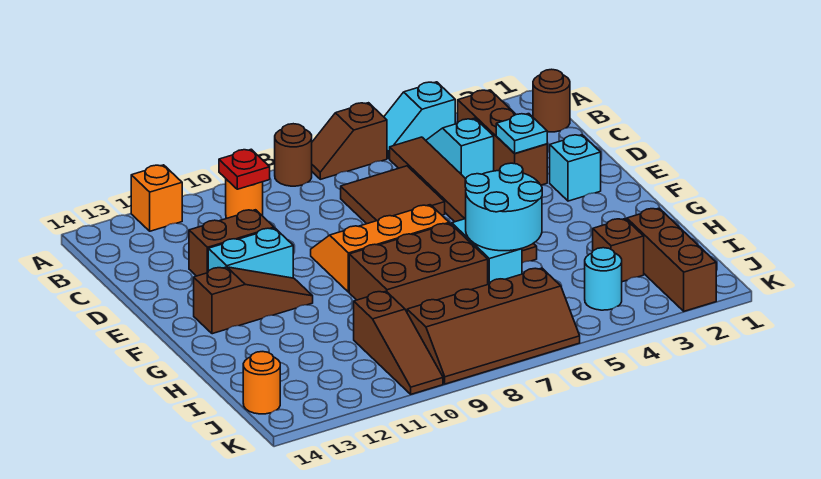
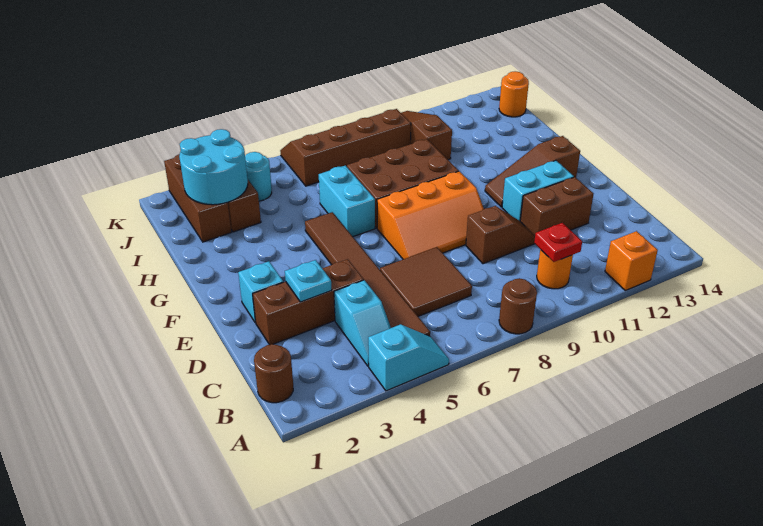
brown 1x2 slope [312,103,387,179] -> brown 1x2 slope moved to [466,206,535,264]
brown 1x3 brick [458,90,547,185] -> brown 1x3 brick turned to [253,259,364,345]
cyan 2x2 round brick [465,163,542,251] -> cyan 2x2 round brick moved to [179,129,248,205]

